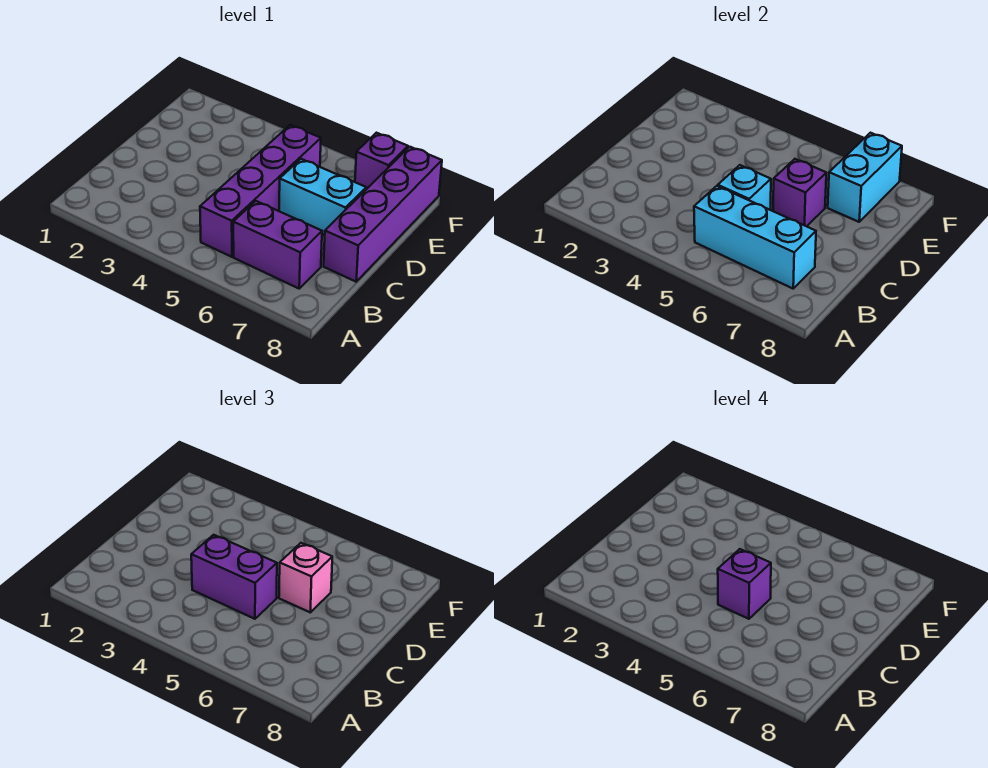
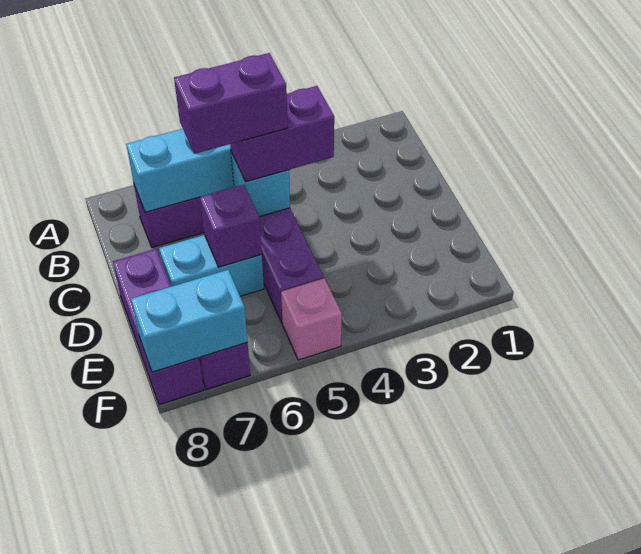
purple 1x1 brick [718,549,771,619] -> purple 1x2 brick [174,53,288,154]
purple 1x4 brick [324,147,442,282] -> purple 1x3 brick [113,249,204,405]
pink 1x1 brick [279,543,332,612] -> pink 1x1 brick moved to [281,278,342,360]
cyan 1x2 brick [828,133,902,222] -> cyan 1x2 brick turned to [131,270,247,372]

